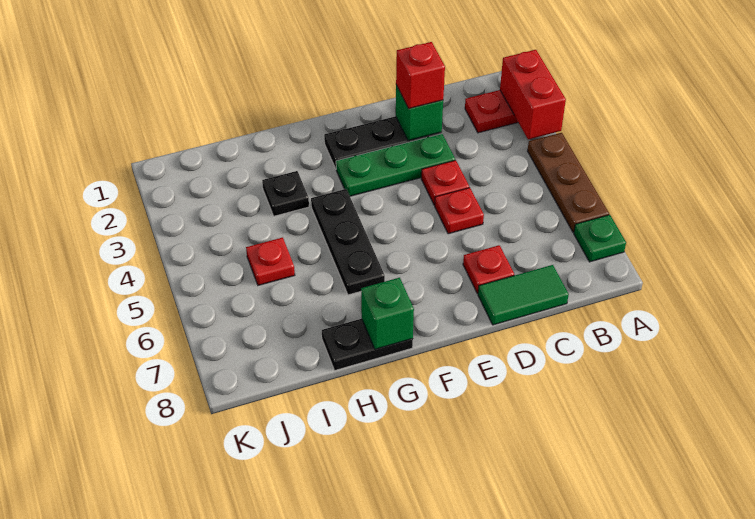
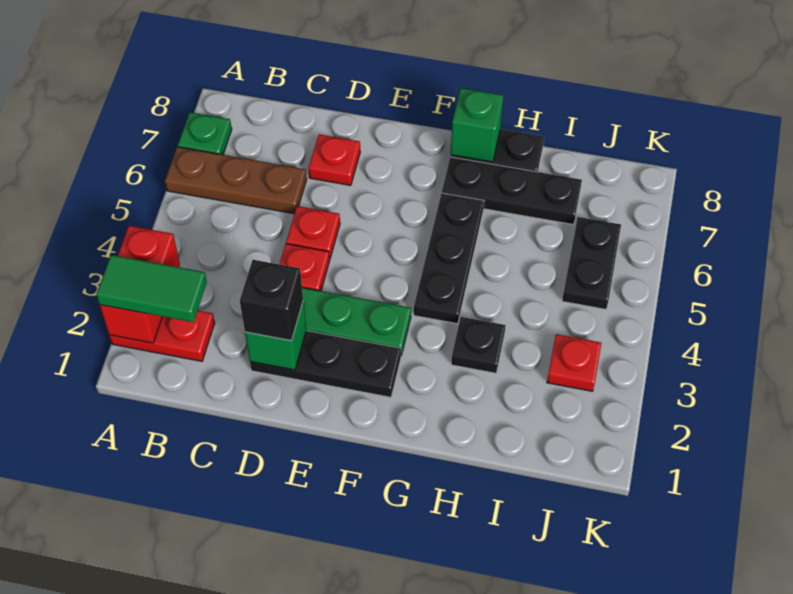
brown 1x3 plate [528,133,609,232] -> brown 1x3 plate turned to [165,147,307,214]
green 1x2 tile [478,265,569,325] -> green 1x2 tile moved to [96,255,207,322]
red 1x1 brick [396,42,445,109] -> black 1x1 brick [240,260,303,341]
none -> black 1x3 plate [442,157,582,225]
red 1x1 plate [246,237,295,285] -> red 1x1 plate moved to [547,334,601,391]
none -> black 1x2 plate [562,217,621,309]

